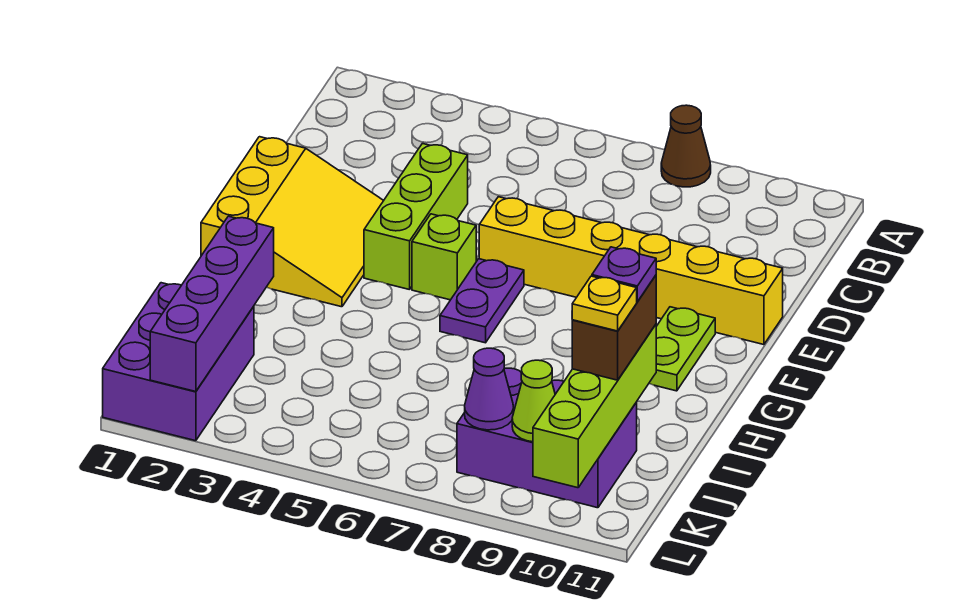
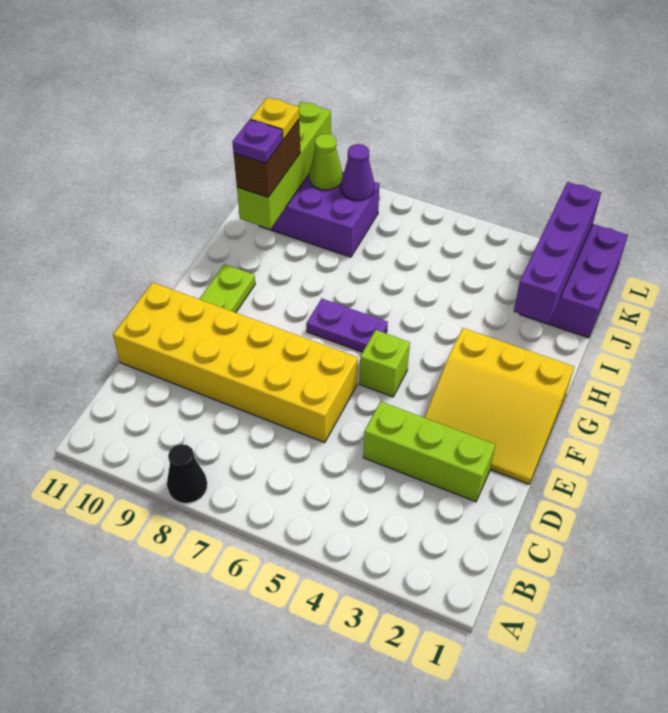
brown 1x1 cone [661,105,711,187] -> black 1x1 cone [167,444,207,503]
lime 1x3 brick [364,144,468,290] -> lime 1x3 brick turned to [363,401,495,502]
yellow 3x3 slope [201,137,384,307] -> yellow 3x3 slope turned to [424,328,574,484]
yellow 1x6 brick [479,197,783,345] -> yellow 2x6 brick [113,282,358,443]
purple 1x2 plate [440,259,524,343] -> purple 1x2 plate turned to [306,299,388,352]

